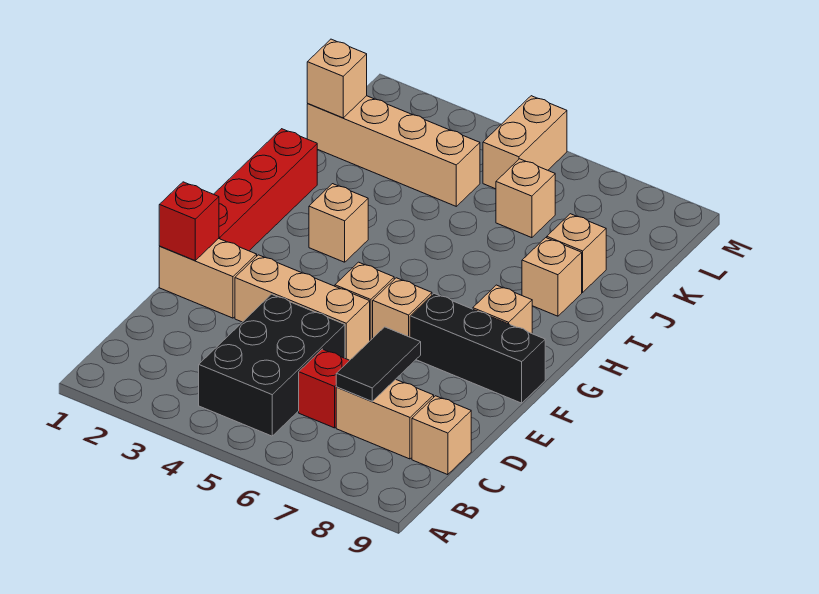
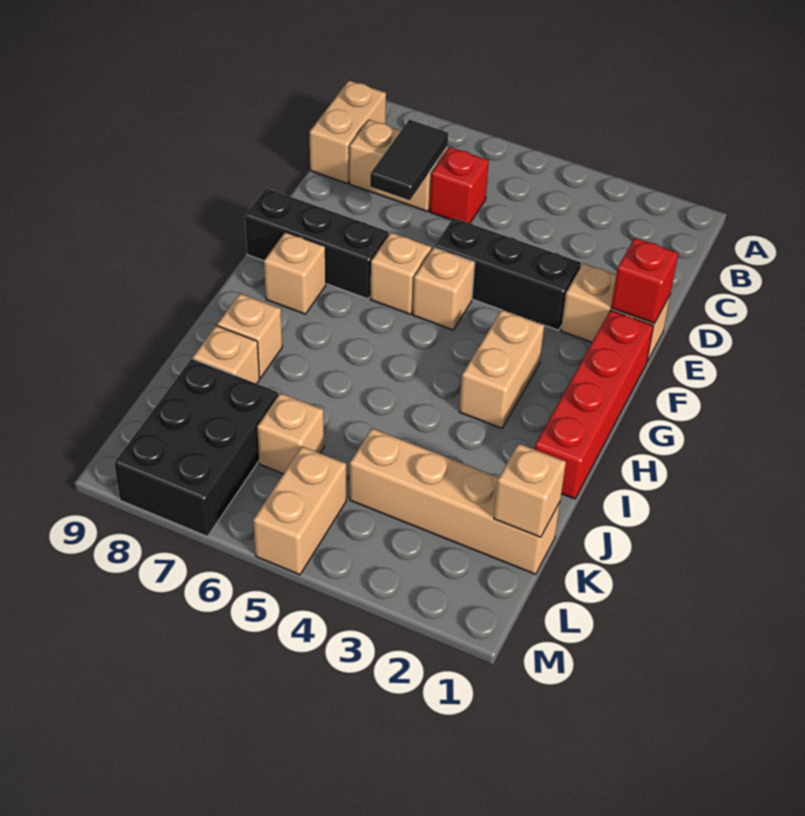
black 2x3 brick [199,294,345,436] -> black 2x3 brick moved to [114,359,278,537]
tan 1x1 brick [412,396,471,475] -> tan 1x2 brick [310,81,386,184]
tan 1x3 brick [235,255,370,360] -> black 1x3 brick [434,218,581,330]
tan 1x1 brick [309,184,368,262] -> tan 1x2 brick [460,310,544,428]

